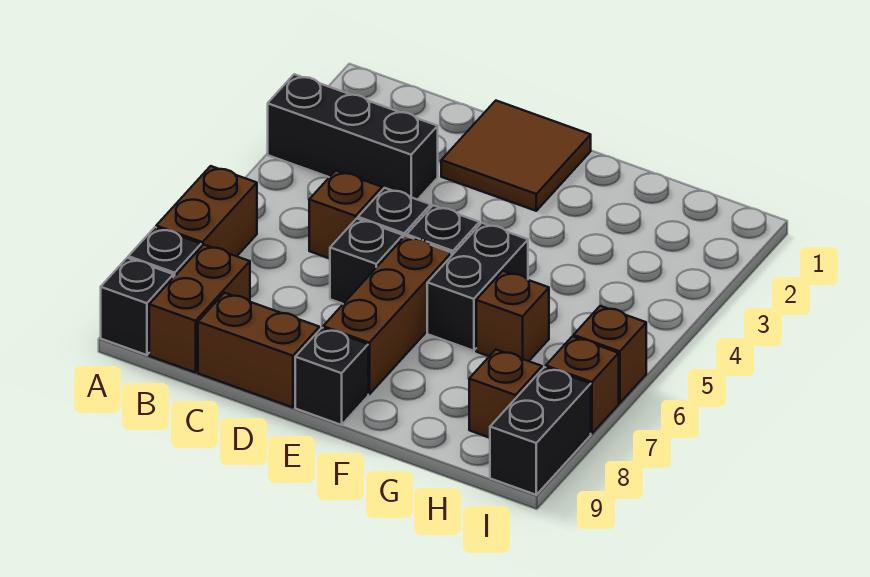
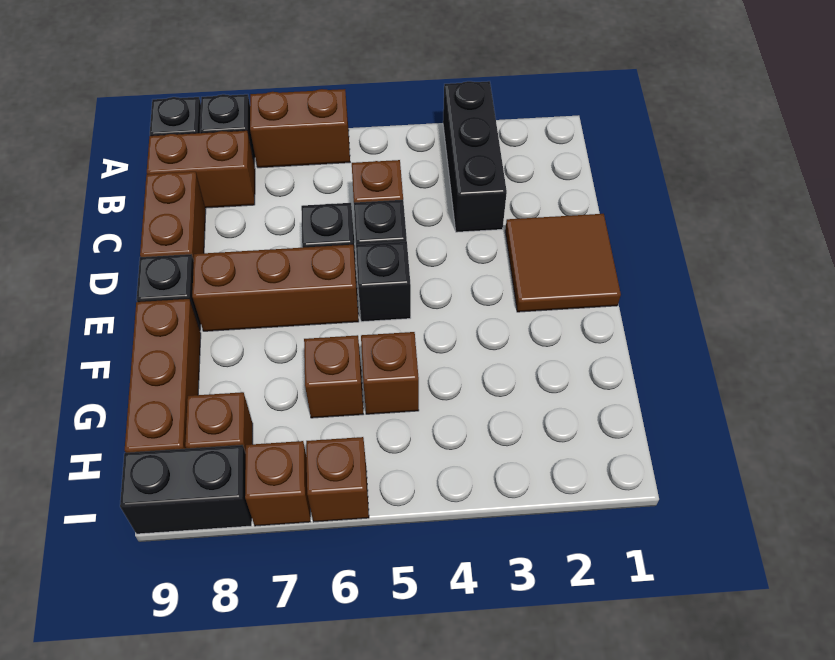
black 1x2 brick [427,223,528,351] -> none
none -> brown 1x3 brick [125,299,201,453]
none -> brown 1x1 brick [361,332,419,414]

